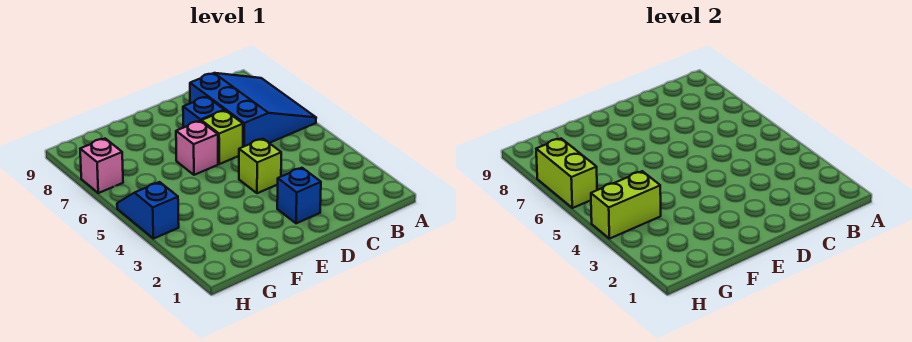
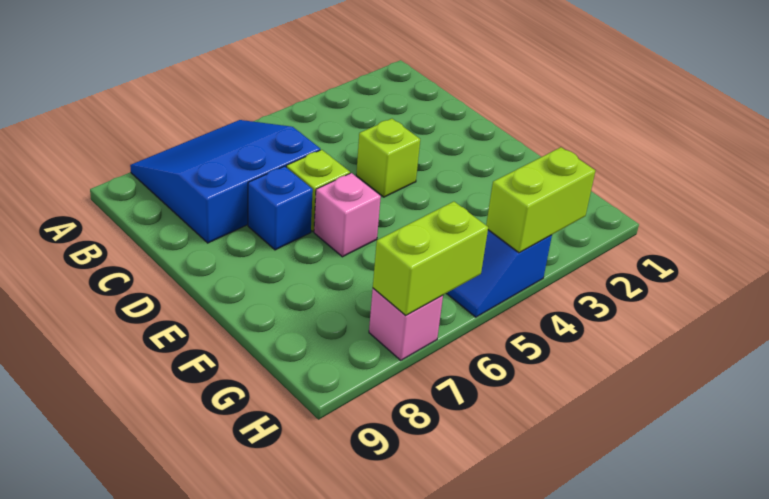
blue 1x1 brick [277,168,321,223] -> none
lime 1x2 brick [591,171,661,239] -> lime 1x2 brick turned to [486,147,595,253]

